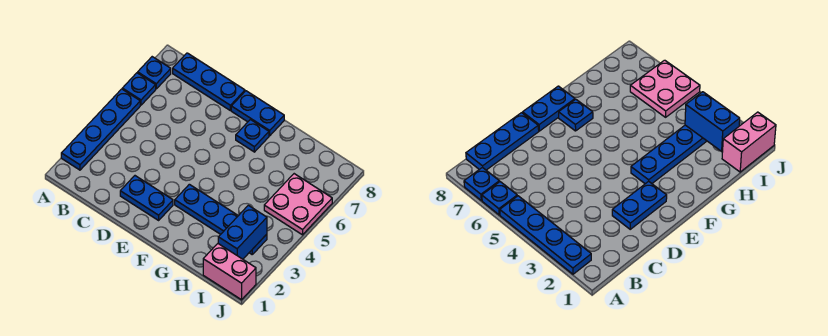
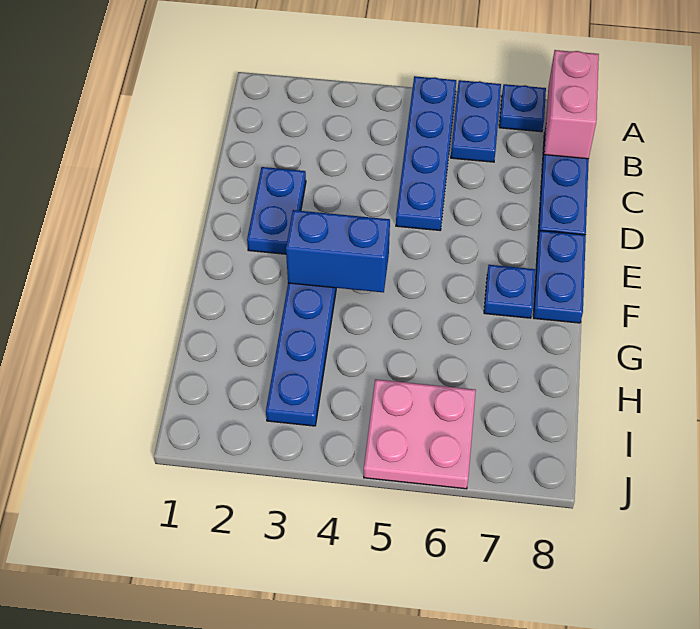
blue 1x4 plate [61,89,140,170] -> blue 1x4 plate turned to [396,76,456,230]
blue 1x1 plate [122,73,156,105] -> blue 1x2 plate [451,80,501,162]
pink 1x2 brick [203,244,256,300] -> pink 1x2 brick moved to [544,50,599,159]
blue 1x2 brick [218,205,267,259] -> blue 1x2 brick moved to [286,210,390,292]

